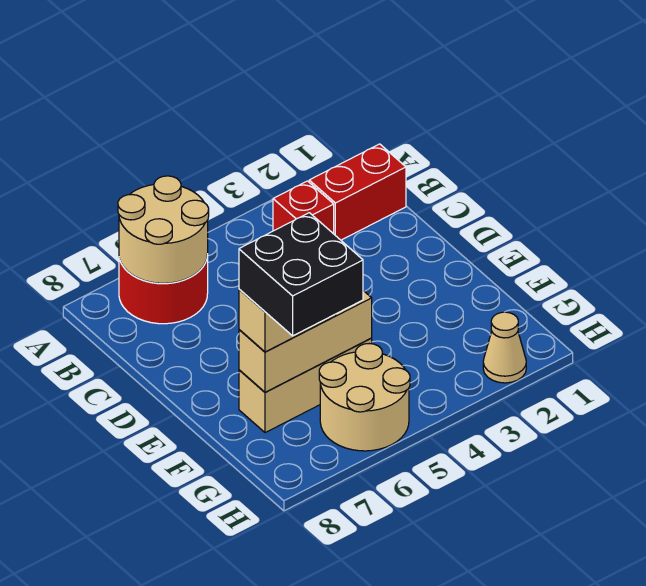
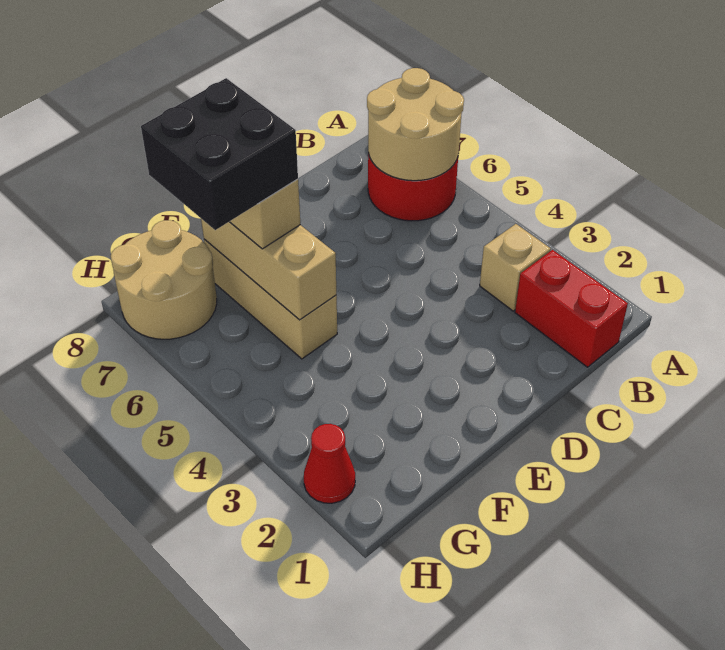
red 1x1 brick [273,181,334,234] -> tan 1x1 brick [480,224,551,311]
tan 2x2 round brick [319,344,410,451] -> tan 2x2 round brick moved to [111,220,217,339]
tan 1x1 cone [483,312,526,383] -> red 1x1 cone [304,424,355,503]

